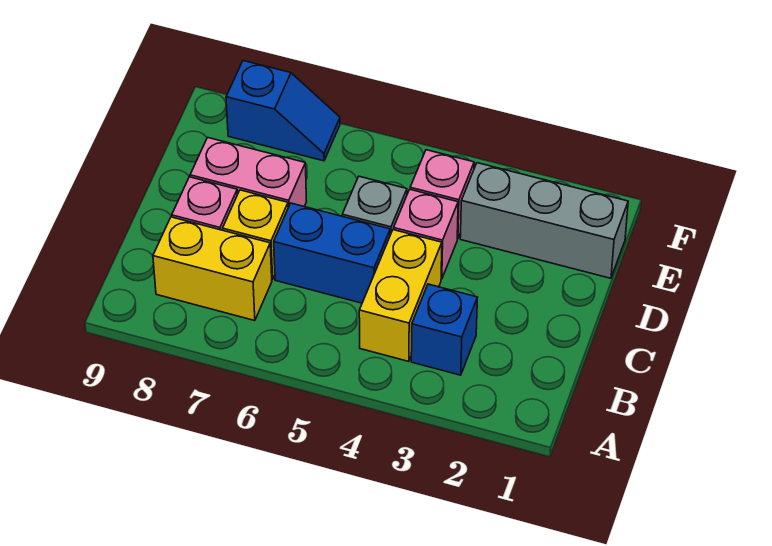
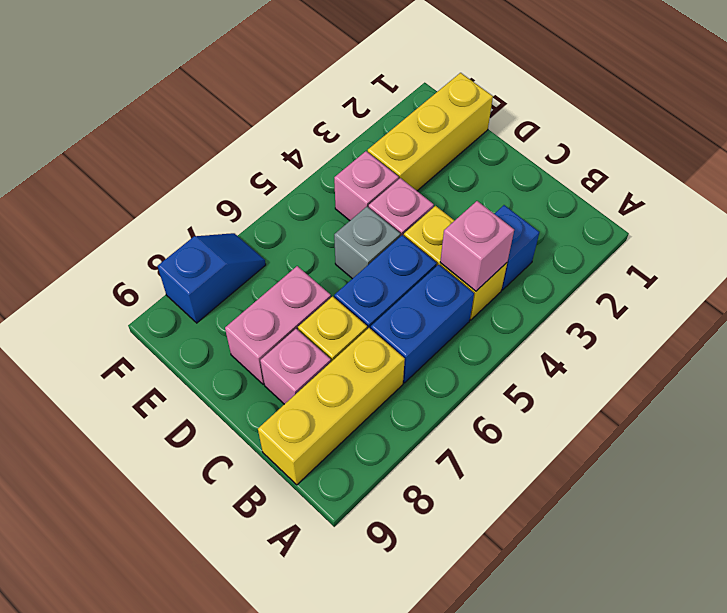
none -> pink 1x1 brick [440,201,514,291]
none -> blue 1x2 brick [371,265,474,383]
yellow 1x2 brick [153,217,272,321] -> yellow 1x3 brick [258,328,405,485]
grey 1x3 brick [460,163,628,278] -> yellow 1x3 brick [368,73,493,191]

